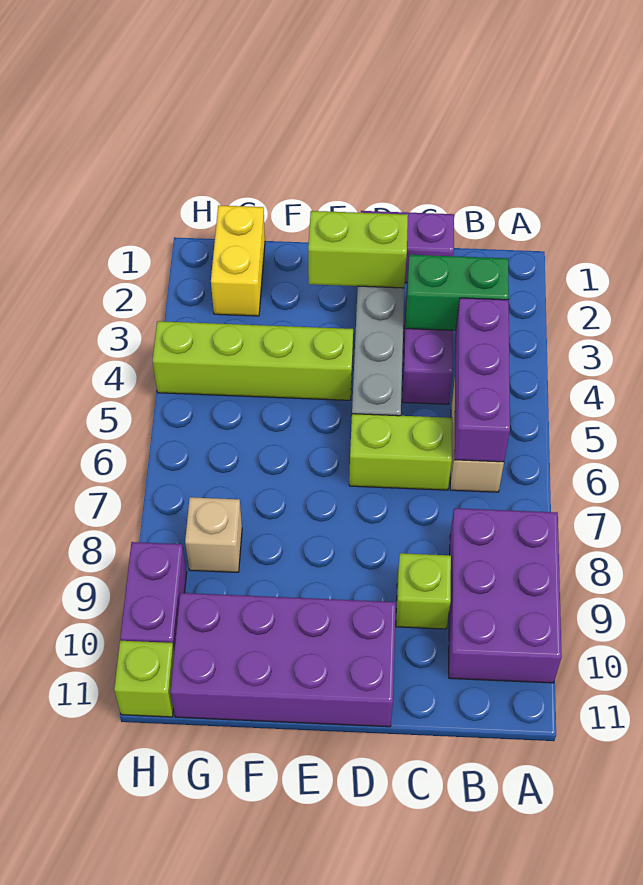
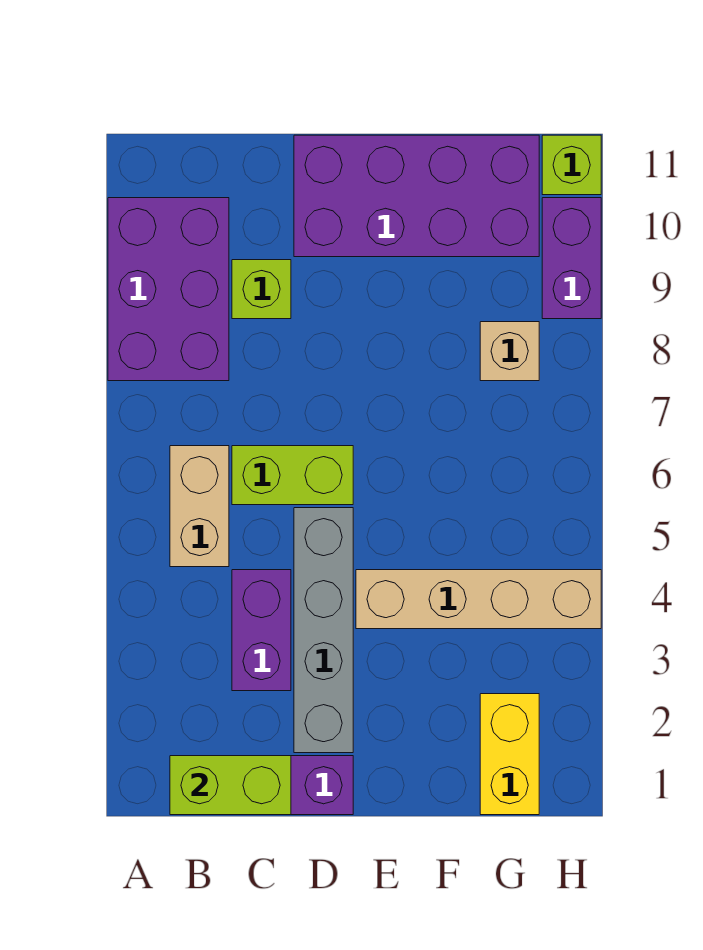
green 1x2 brick [406,255,509,330] -> none
purple 1x3 brick [454,298,510,462] -> none
lime 1x2 brick [308,211,408,288] -> lime 1x2 brick moved to [170,756,291,815]
lime 1x4 brick [153,321,353,400] -> tan 1x4 brick [356,570,601,629]

